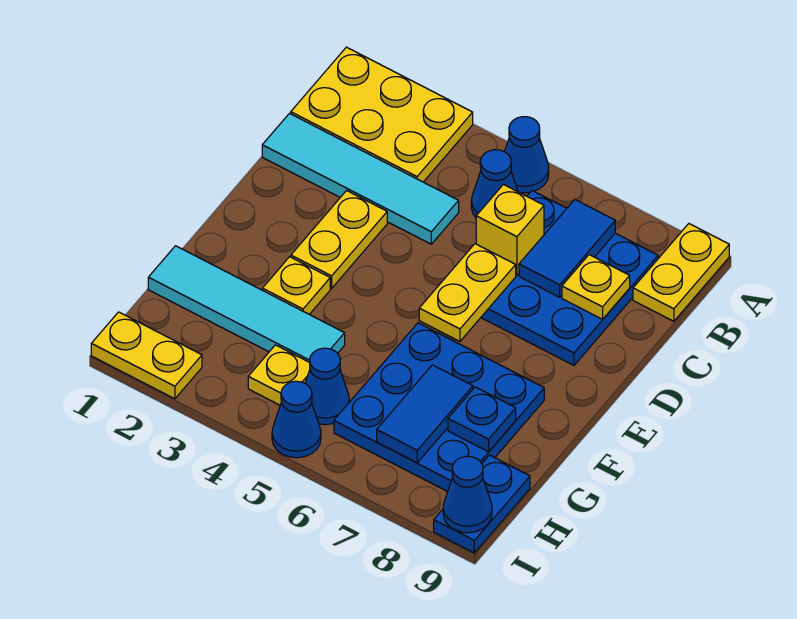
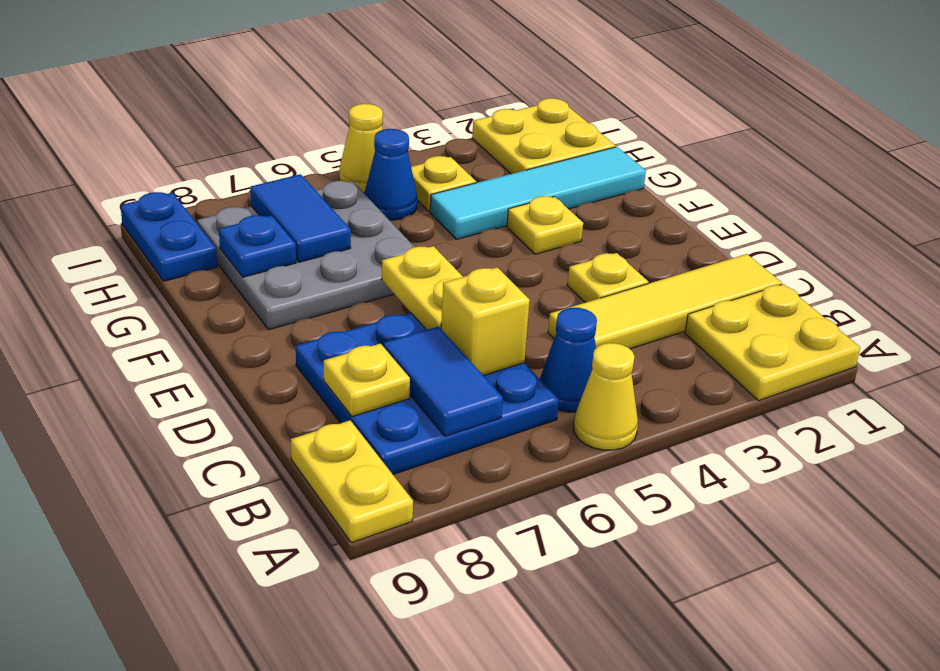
yellow 2x3 plate [291,47,473,182] -> yellow 2x2 plate [685,284,860,401]
blue 1x1 cone [505,117,549,193] -> yellow 1x1 cone [573,343,638,450]
cyan 1x4 tile [262,114,459,244] -> yellow 1x4 tile [548,254,782,349]
yellow 1x2 plate [291,191,387,288] -> yellow 1x1 plate [567,253,648,303]
blue 3x3 plate [334,323,544,492] -> grey 3x3 plate [197,181,414,330]
yellow 1x2 plate [91,312,202,399] -> yellow 2x2 plate [472,98,616,174]
blue 1x1 cone [272,381,321,458] -> yellow 1x1 cone [339,104,383,193]
blue 1x1 cone [443,456,492,533] -> none

